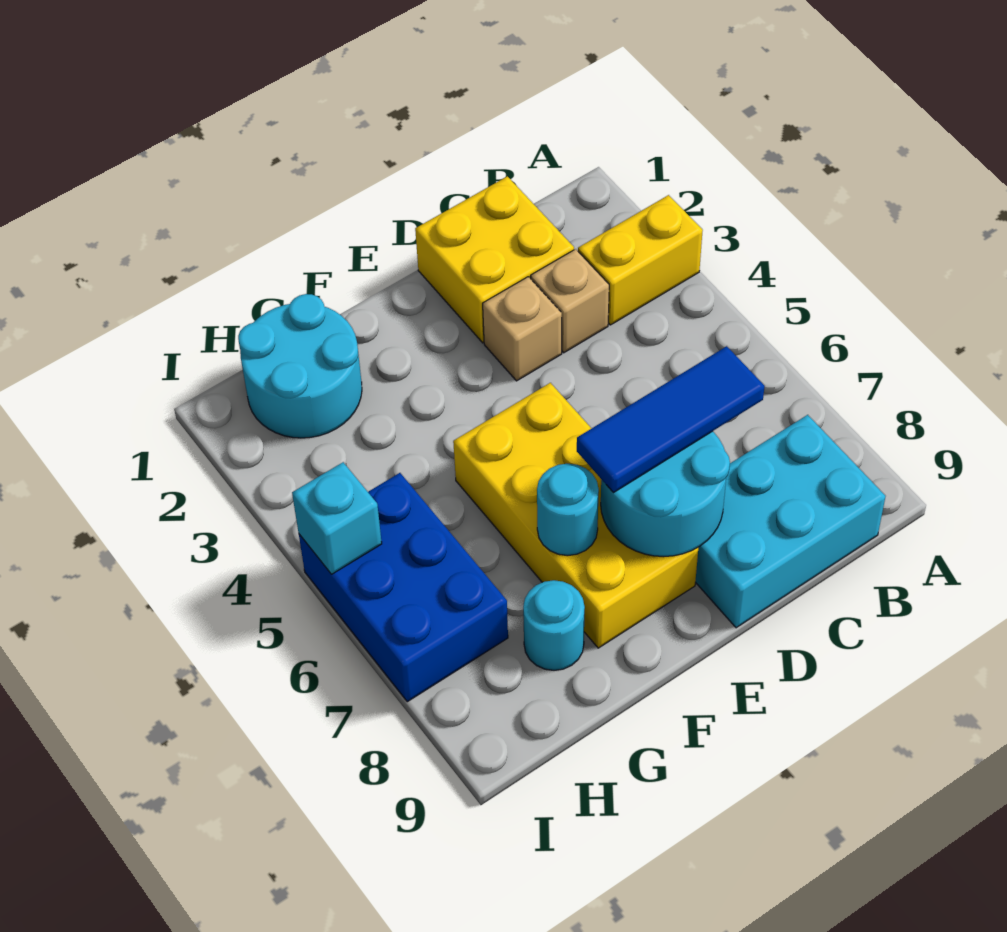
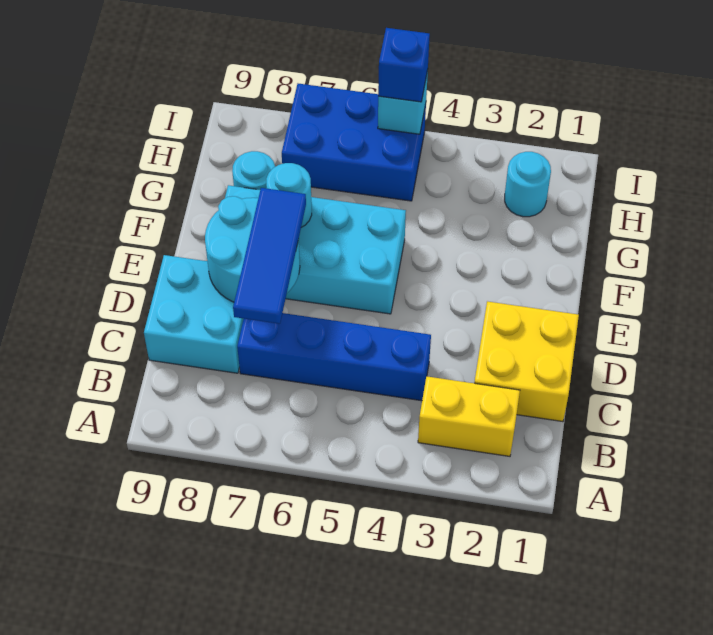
yellow 1x2 brick [578,195,703,325] -> yellow 1x2 brick turned to [418,376,520,456]
cyan 2x3 brick [695,415,886,628] -> cyan 2x2 brick [144,255,244,373]
tan 1x1 brick [531,249,609,353] -> none
none -> blue 1x4 brick [237,313,431,401]
tan 1x1 brick [483,277,562,381] -> none
yellow 2x4 brick [453,383,698,648] -> cyan 2x4 brick [225,185,406,314]
cyan 2x2 round brick [238,294,362,438] -> cyan 1x1 round brick [505,152,551,217]
none -> blue 1x1 brick [378,28,430,102]

